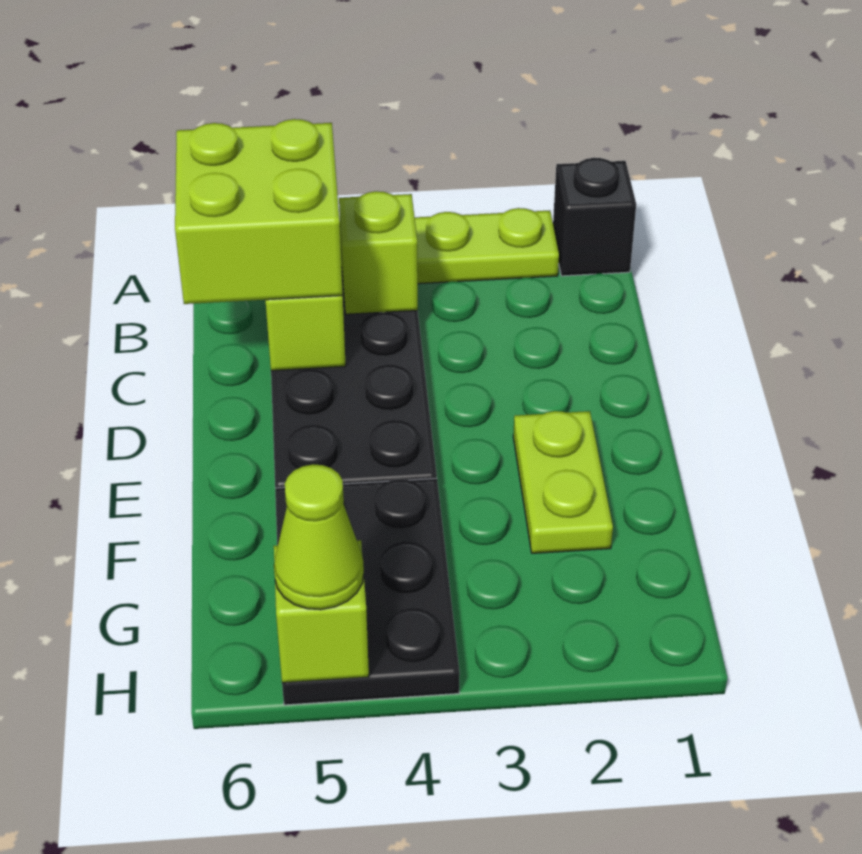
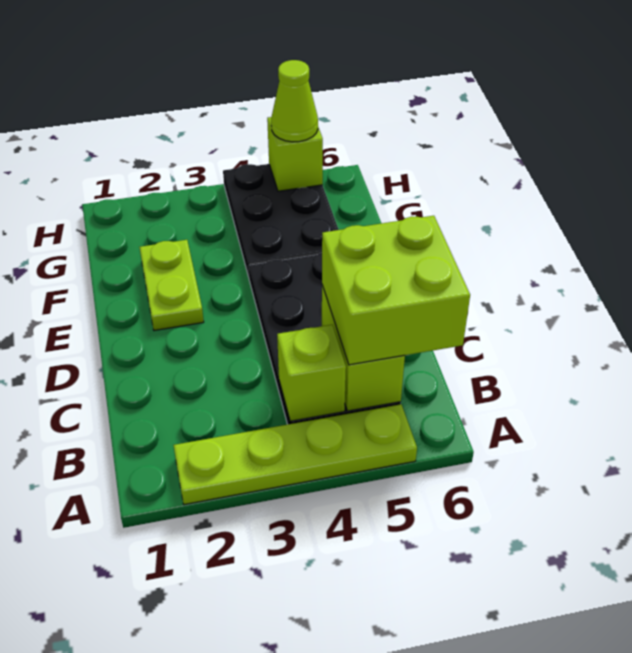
black 1x1 brick [553,158,636,276] -> none

